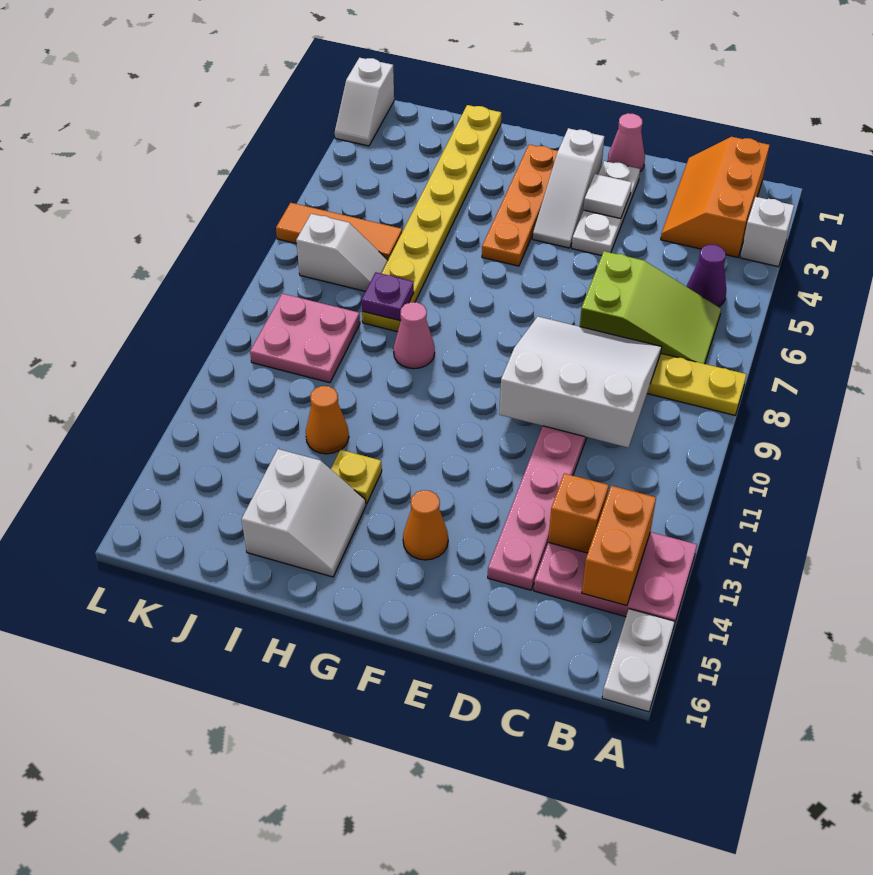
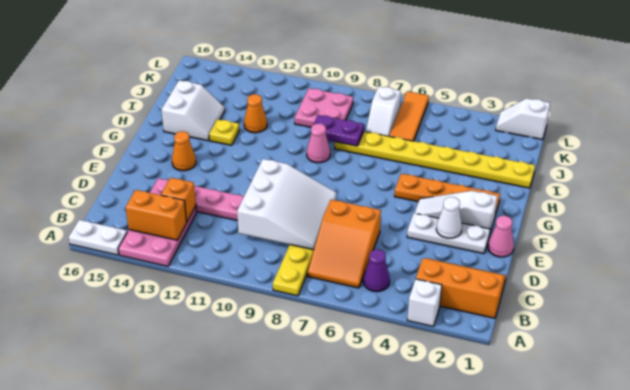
lime 2x3 slope [580,251,721,364] -> orange 2x3 slope [308,200,381,288]
white 1x1 tile [584,174,632,219] -> white 1x1 cone [436,197,462,238]
white 2x2 slope [242,449,366,577] -> white 2x2 slope turned to [162,80,225,141]
purple 1x1 plate [361,272,414,321] -> purple 1x2 plate [313,115,364,146]

